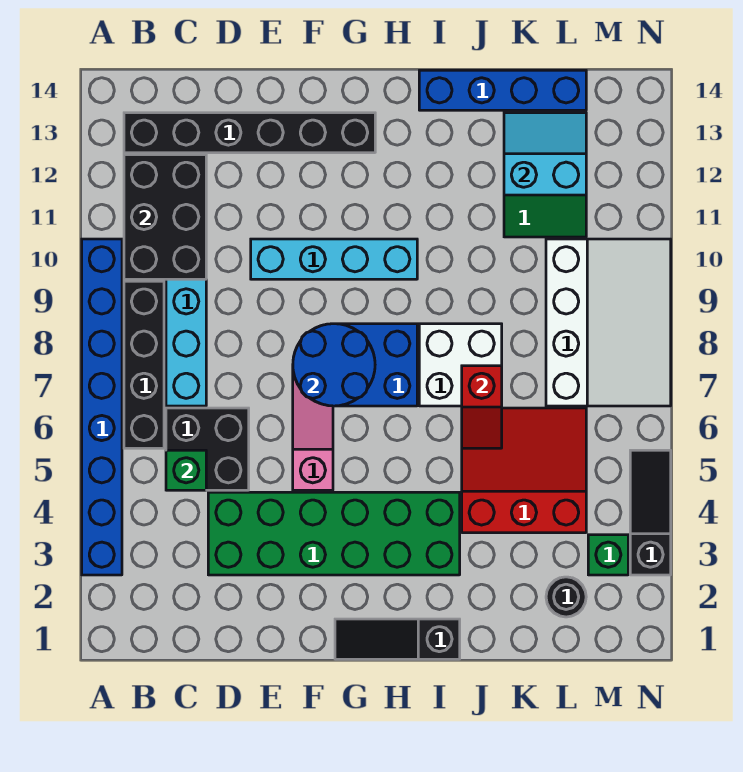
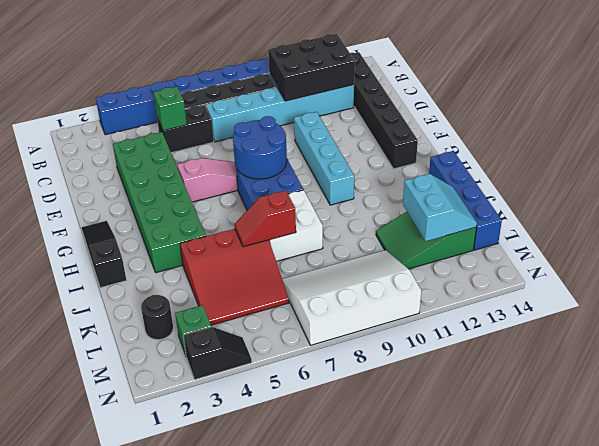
black 2x2 brick [166,408,249,490] -> black 1x2 brick [157,105,214,153]
red 3x3 slope [462,408,586,533] -> red 3x3 slope turned to [180,229,289,325]
white 3x4 slope [546,239,671,406] -> white 3x4 slope turned to [282,250,421,345]
black 1x3 slope [630,450,671,575] -> black 1x2 slope [183,327,252,380]

